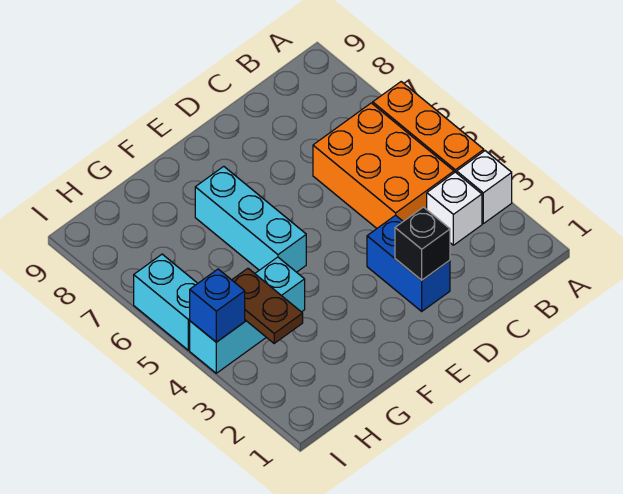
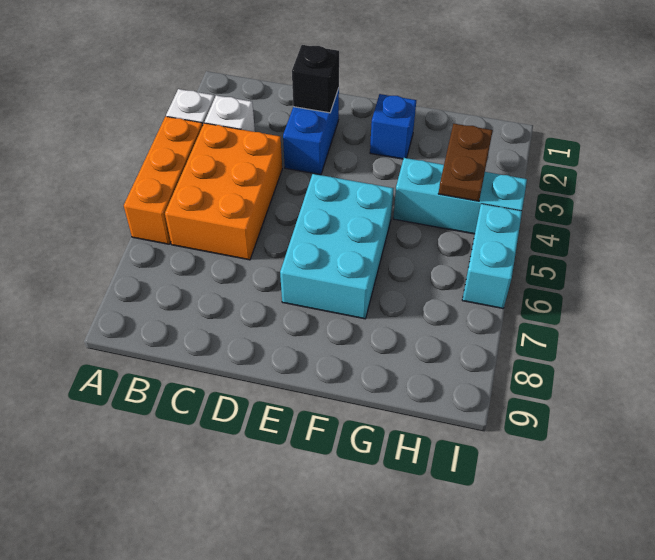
cyan 1x3 brick [195,166,306,272] -> cyan 2x3 brick [280,174,394,319]
blue 1x1 brick [190,269,245,342] -> blue 1x1 brick moved to [370,94,416,159]

